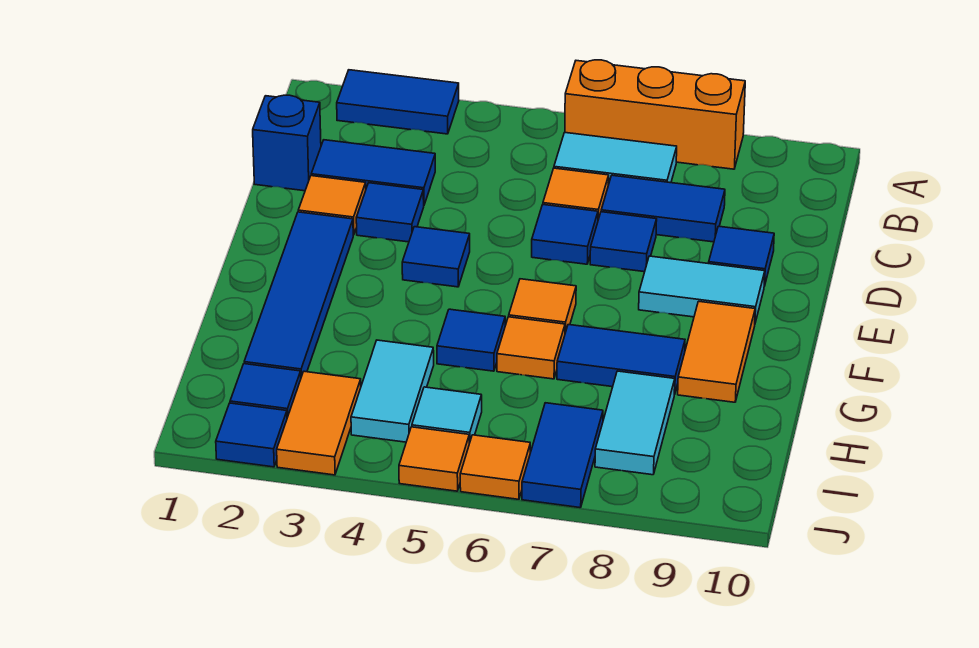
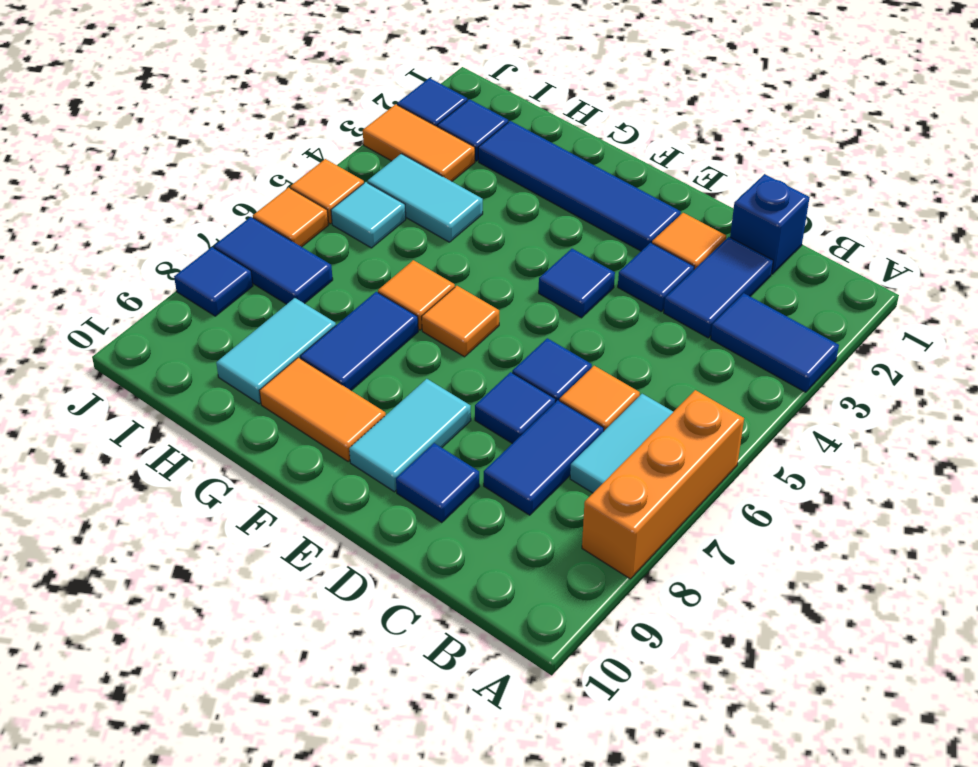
blue 1x2 tile [337,70,459,134] -> blue 1x2 tile turned to [711,293,839,392]
blue 1x1 tile [437,309,505,371] -> blue 1x1 tile moved to [174,247,253,316]
cyan 1x2 tile [595,371,675,475] -> cyan 1x2 tile turned to [216,298,336,404]

